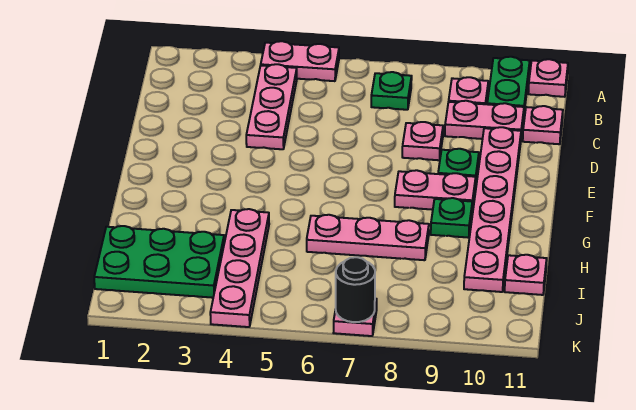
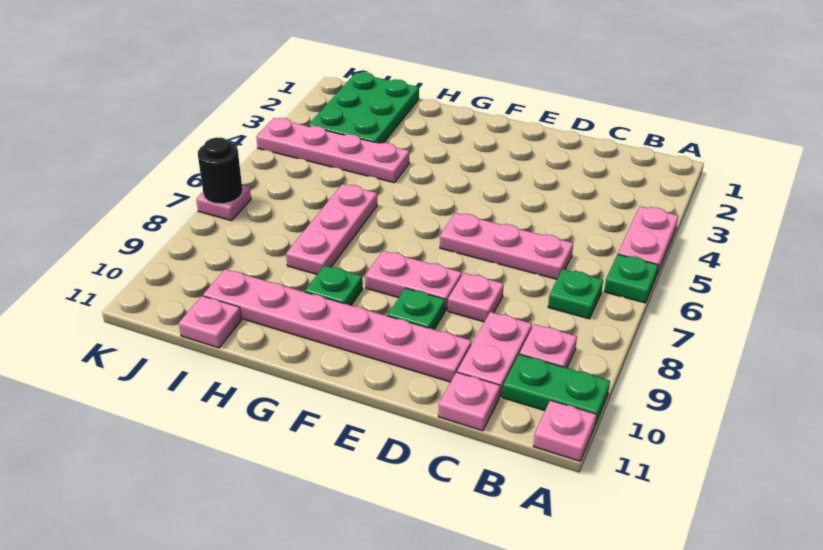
none -> green 1x1 plate [604,254,658,303]
pink 1x3 plate [246,64,297,149] -> pink 1x3 plate moved to [440,213,573,279]
pink 1x2 plate [395,170,476,210] -> pink 1x2 plate turned to [365,251,462,311]

